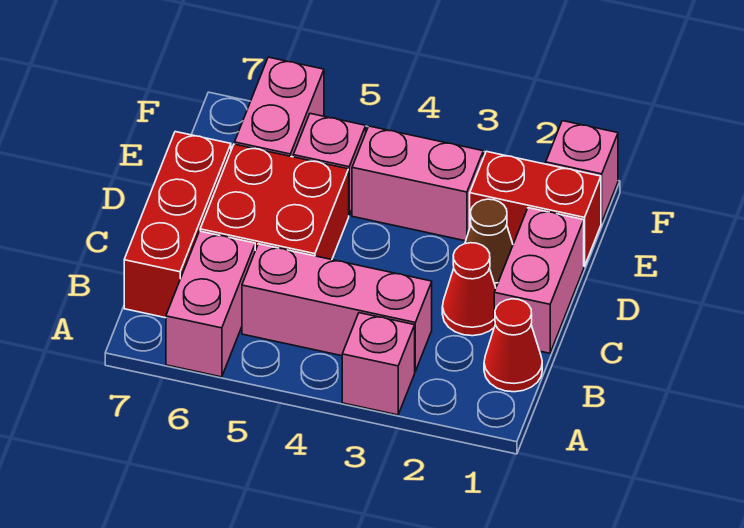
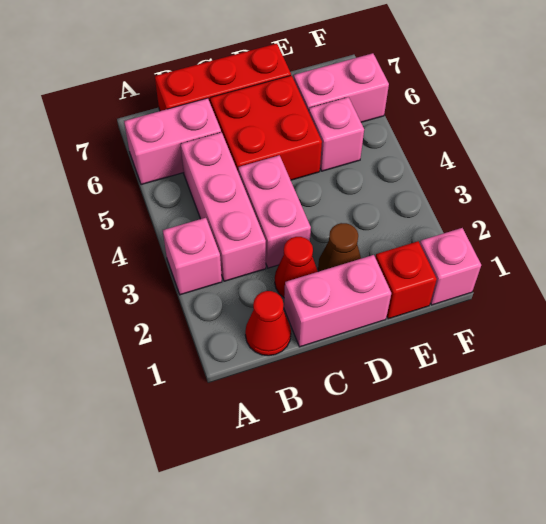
red 1x2 brick [470,151,601,266] -> red 1x1 brick [375,241,437,319]
pink 1x2 brick [352,126,483,241] -> pink 1x2 brick moved to [238,155,311,268]

